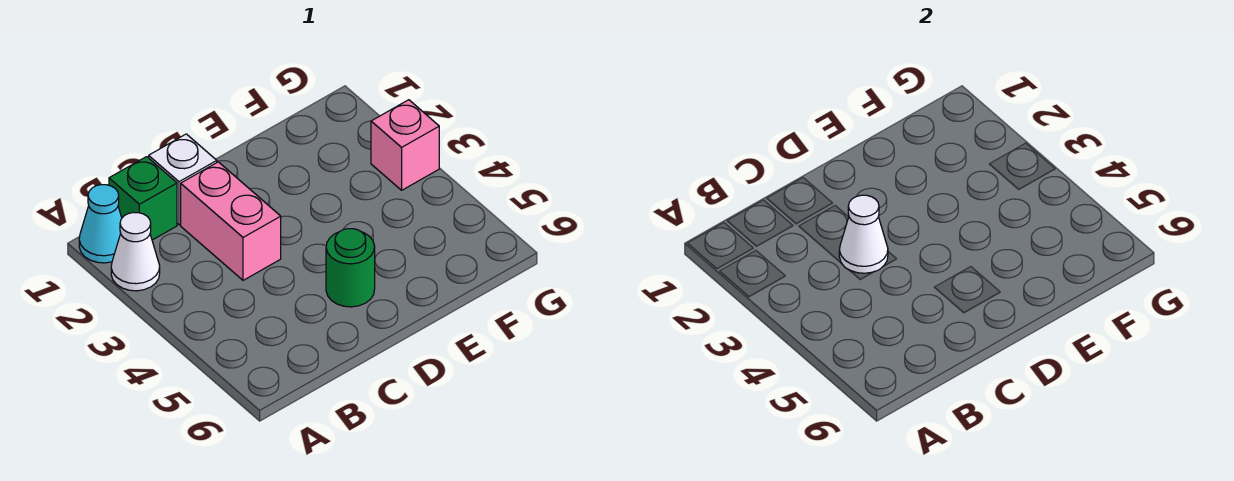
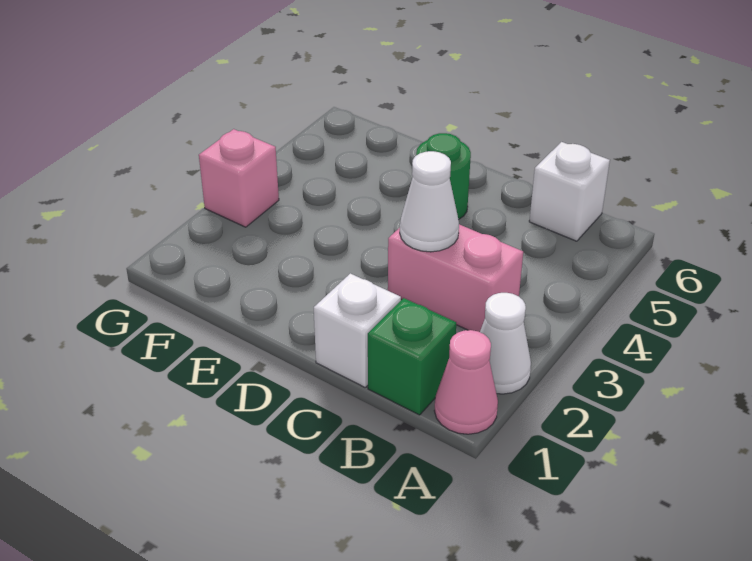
cyan 1x1 cone [79,185,122,263] -> pink 1x1 cone [434,330,498,434]
none -> white 1x1 brick [529,142,610,241]
pink 1x2 brick [181,162,281,280] -> pink 1x2 brick turned to [388,224,523,332]

